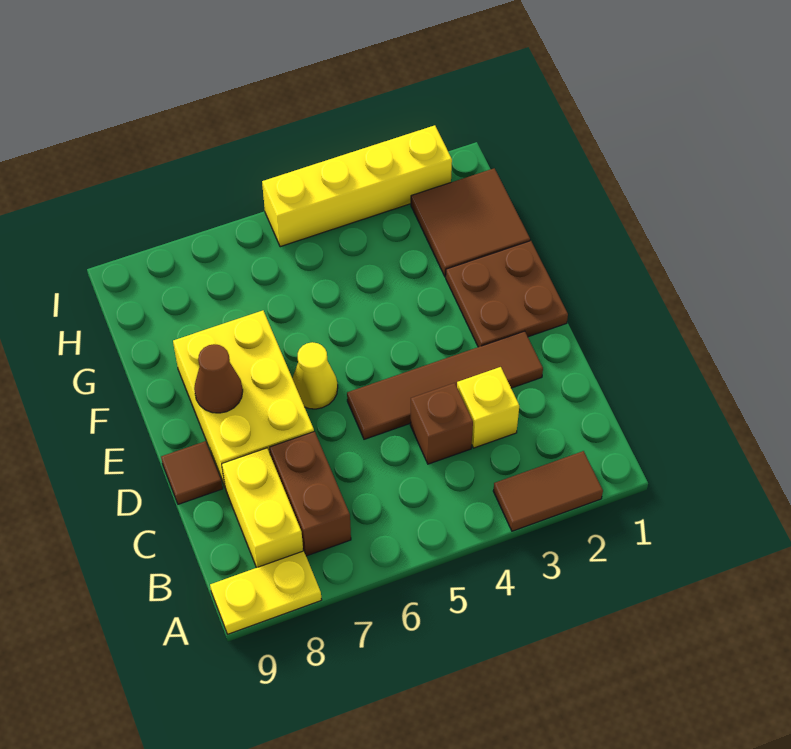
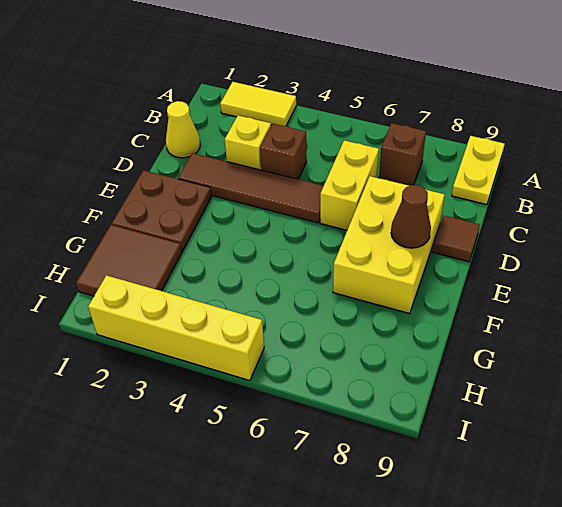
brown 1x2 tile [493,451,603,531] -> yellow 1x2 tile [220,82,296,126]
yellow 1x2 plate [210,551,322,634] -> yellow 1x2 plate turned to [452,136,505,205]
brown 1x2 brick [270,432,351,556] -> brown 1x1 brick [379,123,426,186]
yellow 1x2 brick [222,448,303,568] -> yellow 1x2 brick moved to [320,140,379,230]
yellow 1x1 cone [292,342,338,409] -> yellow 1x1 cone moved to [166,101,200,158]

